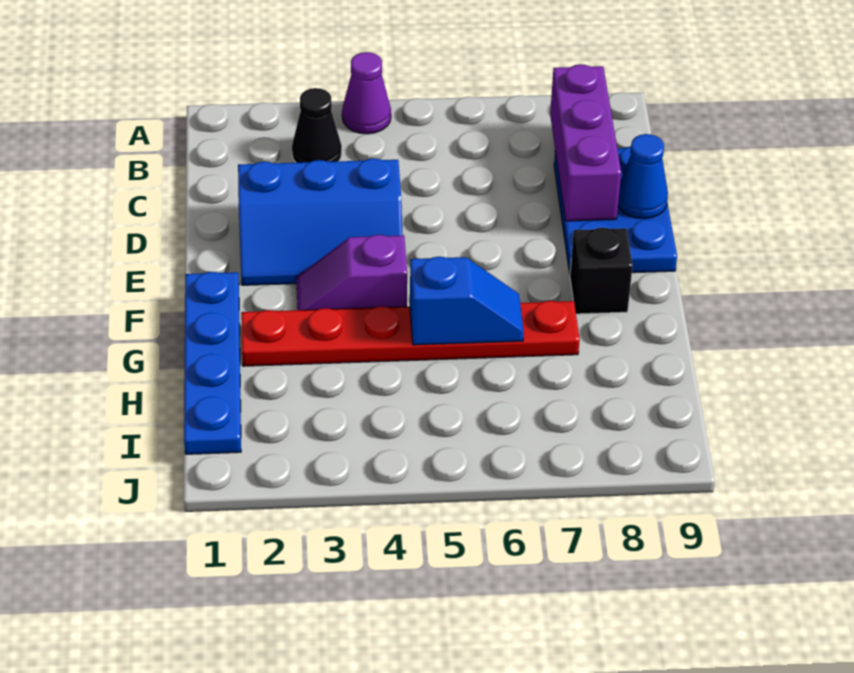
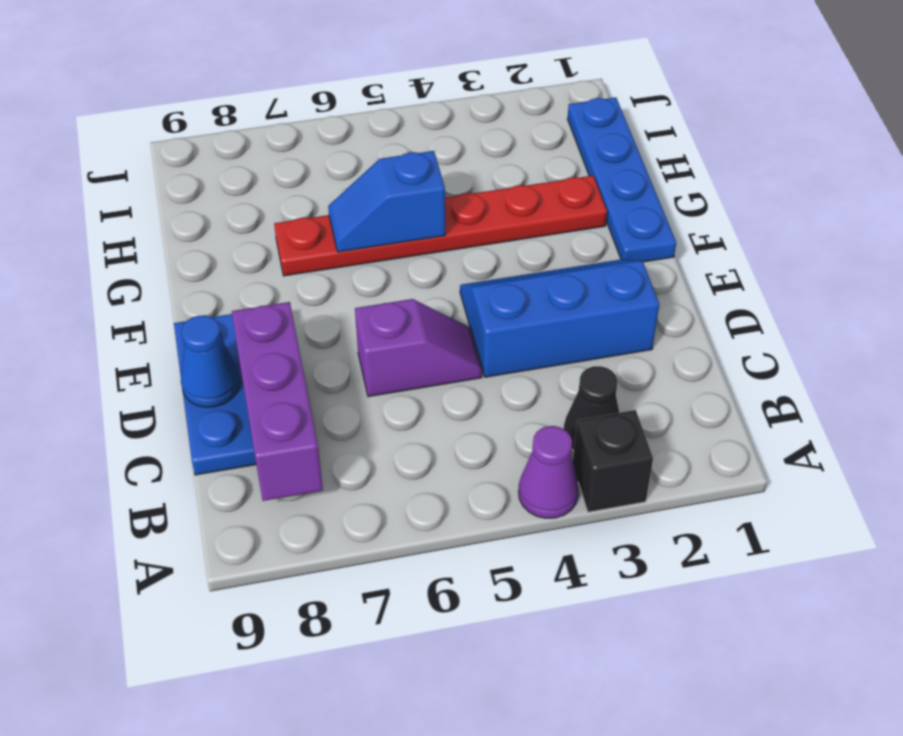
purple 1x2 slope [296,235,407,310] -> purple 1x2 slope moved to [355,299,482,397]
black 1x1 brick [570,228,633,314] -> black 1x1 brick moved to [573,410,653,512]

